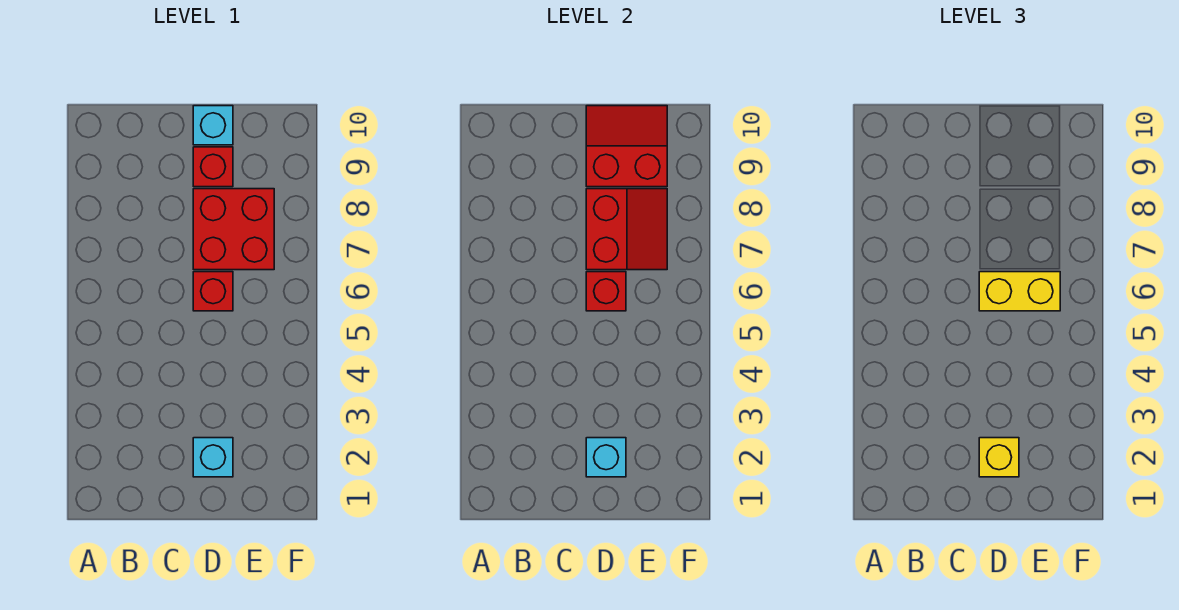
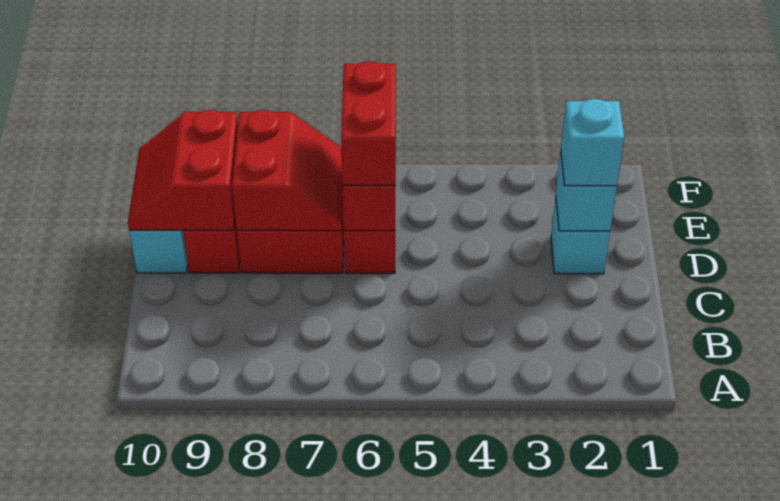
yellow 1x1 brick [979,438,1019,477] -> cyan 1x1 brick [561,99,624,186]
yellow 1x2 brick [979,272,1060,311] -> red 1x2 brick [341,61,396,185]
red 2x2 slope [586,189,667,270] -> red 2x2 slope turned to [232,110,343,231]

